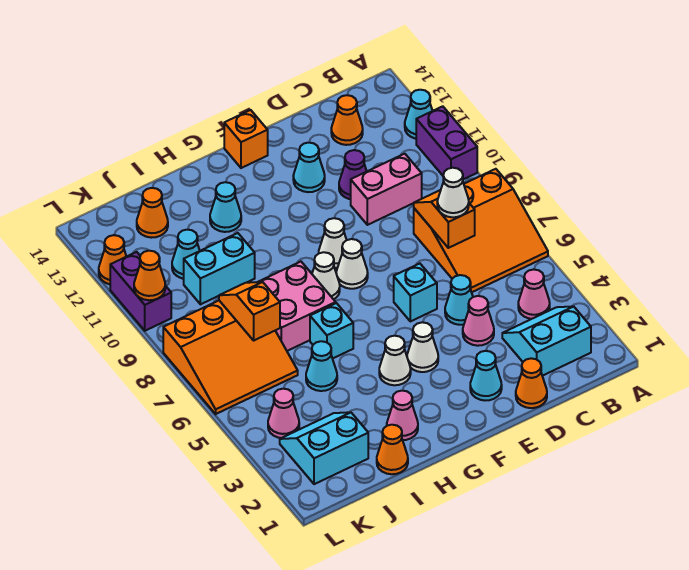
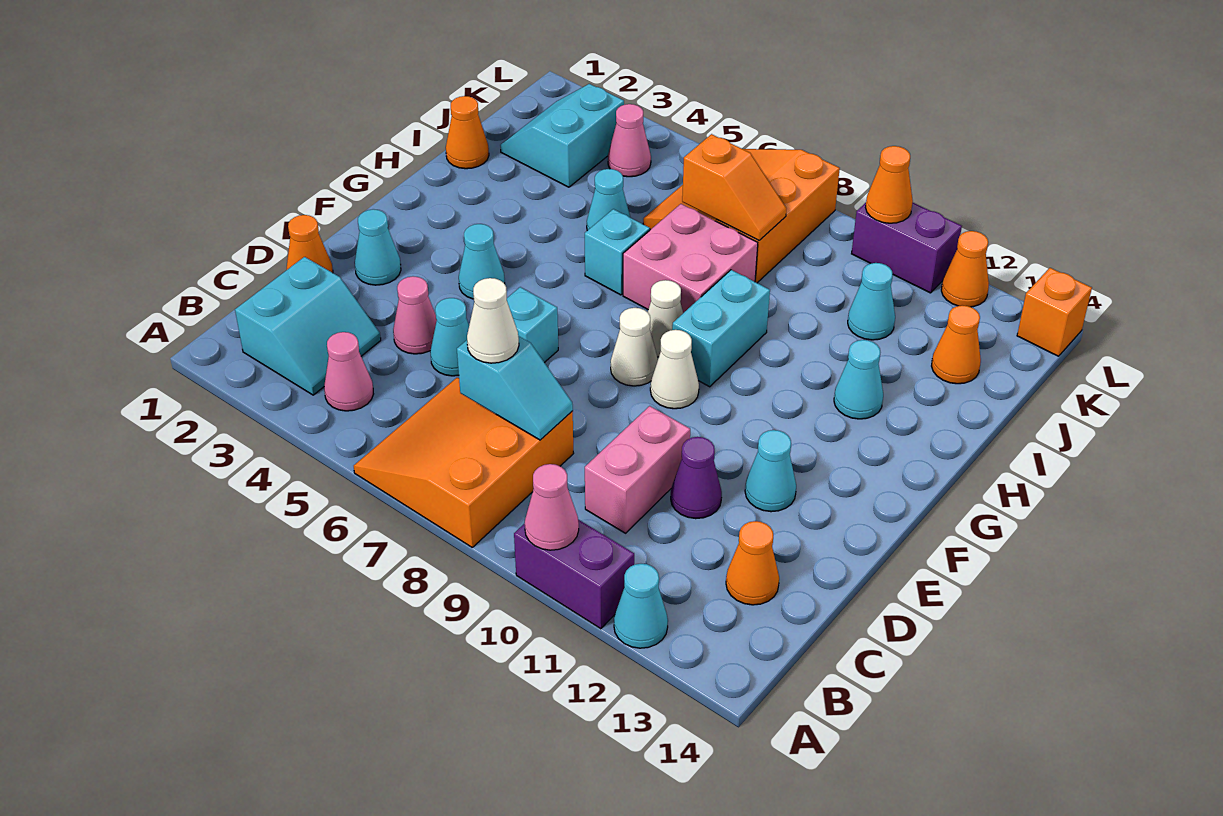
orange 1x2 slope [414,190,475,248] -> cyan 1x2 slope [457,336,573,440]
white 1x1 cone [407,322,438,372] -> cyan 1x1 cone [459,224,505,299]
orange 1x1 brick [224,110,268,168] -> orange 1x1 brick moved to [1017,268,1092,356]
white 1x1 cone [379,336,411,385] -> none
pink 1x1 cone [387,391,418,440] -> pink 1x1 cone moved to [525,464,579,550]
cyan 1x2 brick [184,233,255,304] -> cyan 1x2 brick moved to [672,270,770,387]
cyan 2x2 slope [280,412,368,484] -> cyan 2x2 slope turned to [500,84,624,187]

